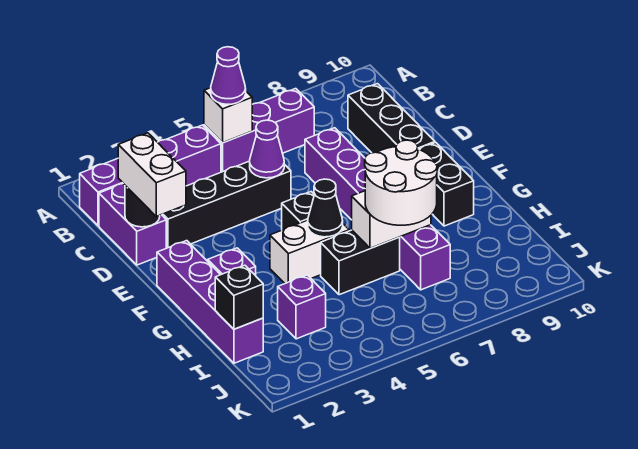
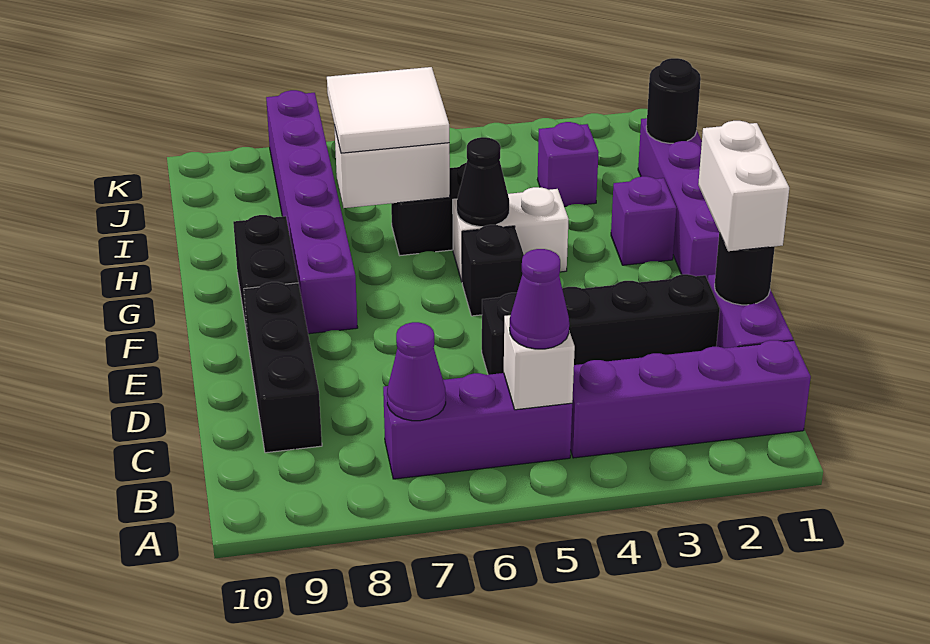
purple 1x1 cone [250,120,284,178] -> purple 1x1 cone moved to [387,322,446,421]
purple 1x6 brick [305,128,450,290] -> purple 1x6 brick moved to [266,90,358,334]
white 2x2 round brick [365,140,437,225] -> white 2x2 tile [327,67,449,153]
black 1x1 brick [215,265,263,329] -> black 1x1 round brick [646,58,701,143]

